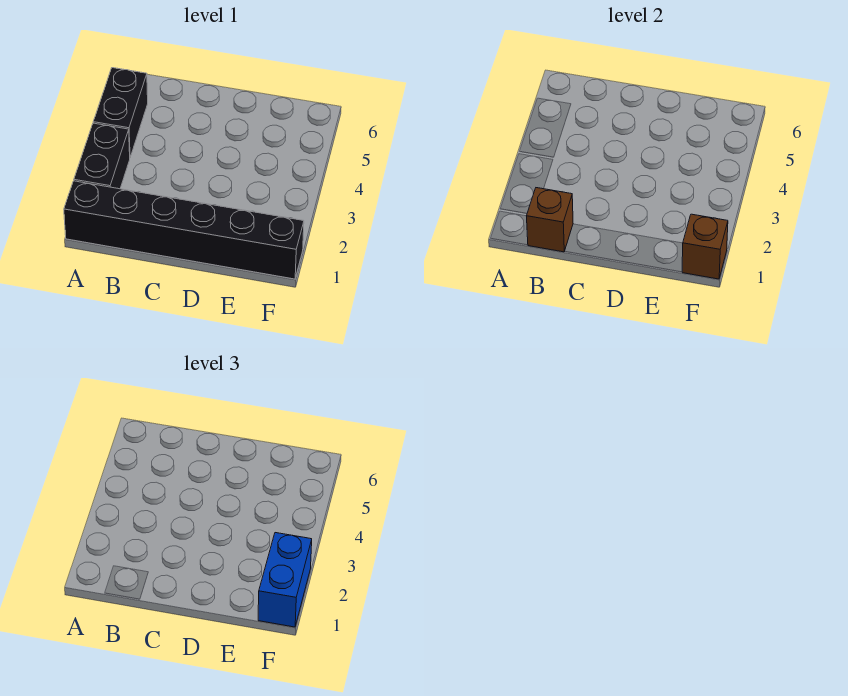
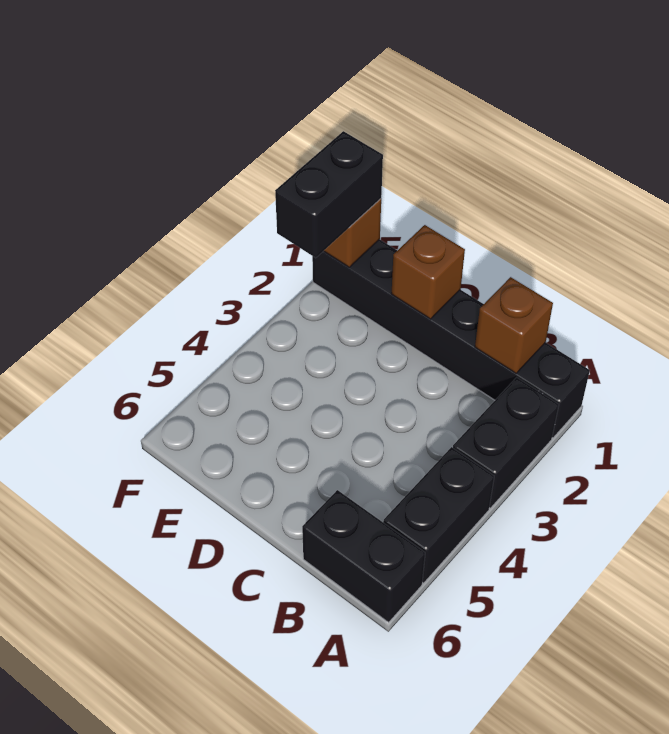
none -> black 1x2 brick [302,490,425,622]
none -> brown 1x1 brick [391,225,465,319]
blue 1x2 brick [258,533,312,627] -> black 1x2 brick [275,131,383,258]

